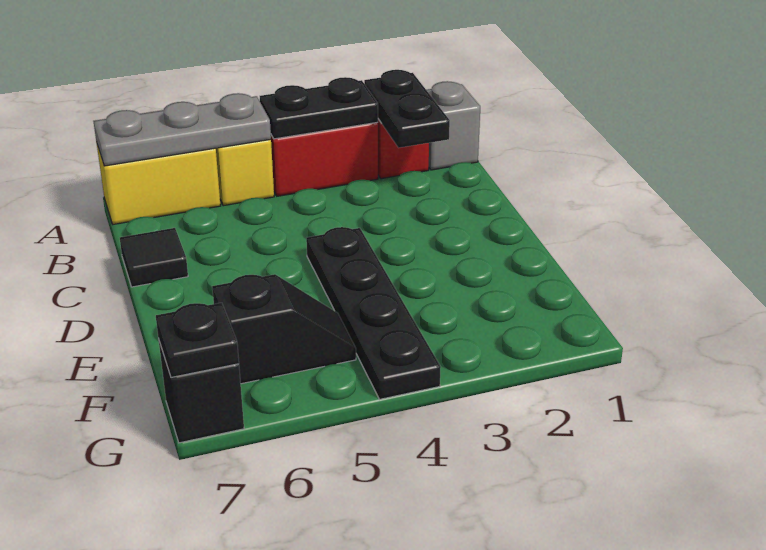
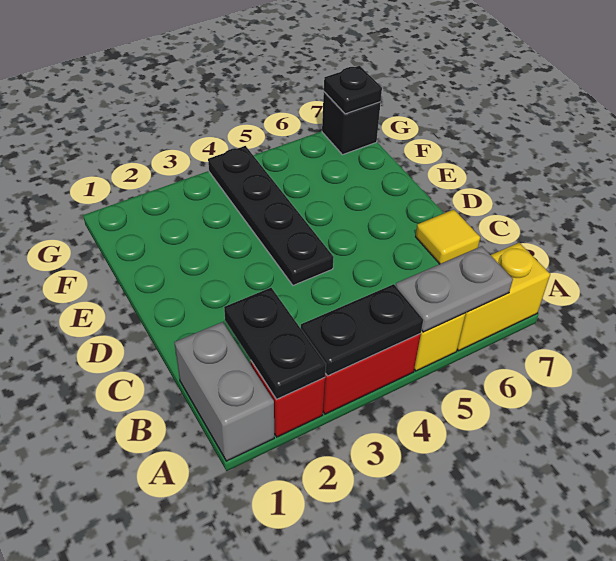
grey 1x1 brick [427,81,480,170] -> grey 1x2 brick [174,322,274,461]
grey 1x3 plate [93,93,271,166] -> grey 1x2 plate [396,246,513,332]
black 1x1 tile [120,228,188,287] -> yellow 1x1 tile [416,209,480,264]
black 1x2 slope [212,274,356,384] -> none

